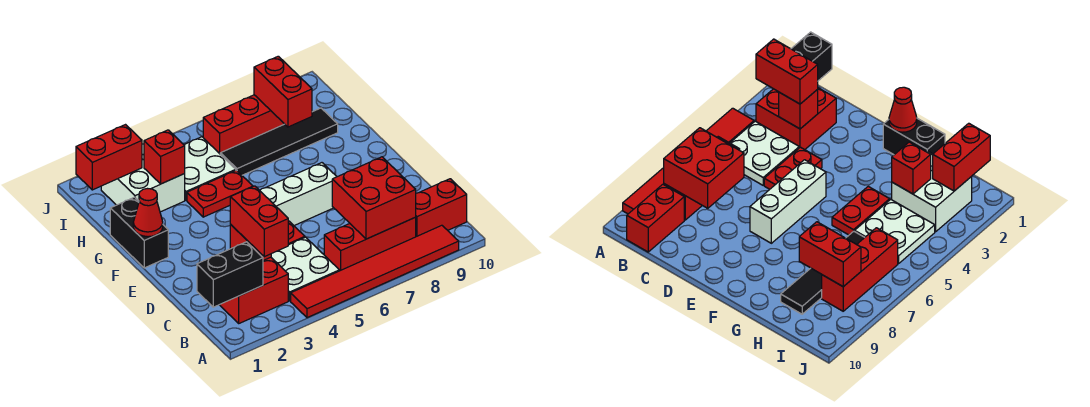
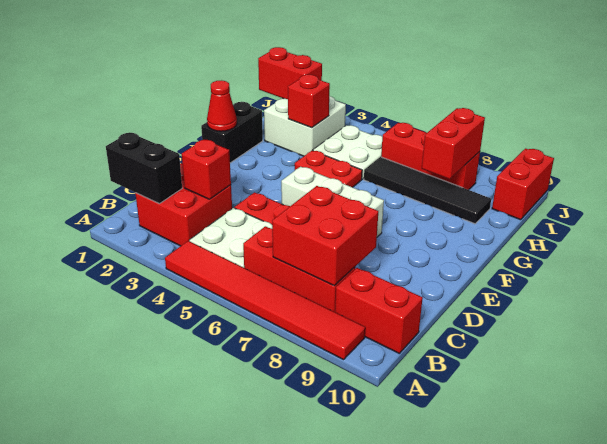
red 1x2 brick [230,186,288,257] -> red 1x2 brick moved to [492,149,554,220]

